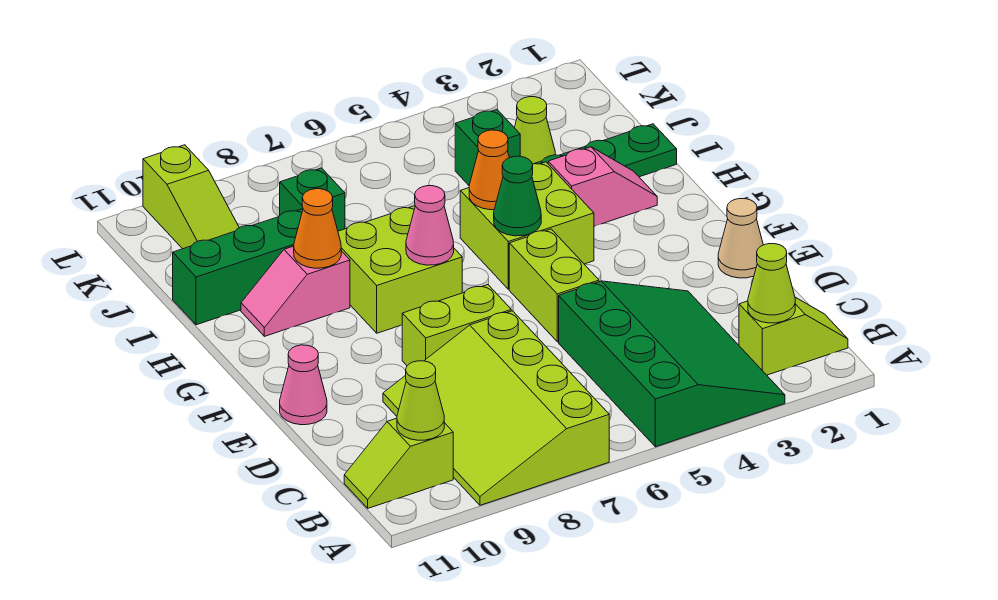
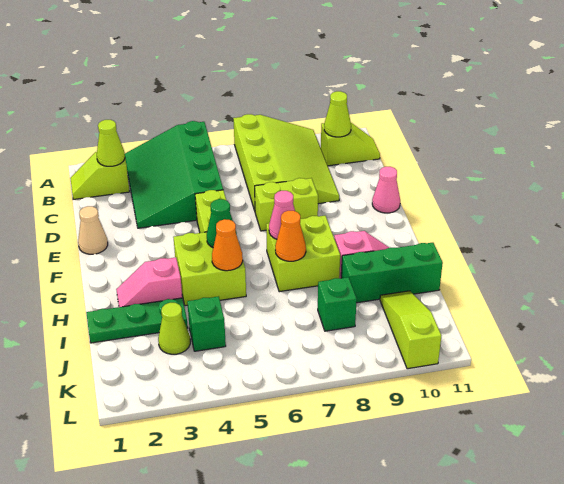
orange 1x1 cone [294,189,341,268] -> orange 1x1 cone moved to [275,211,306,261]

